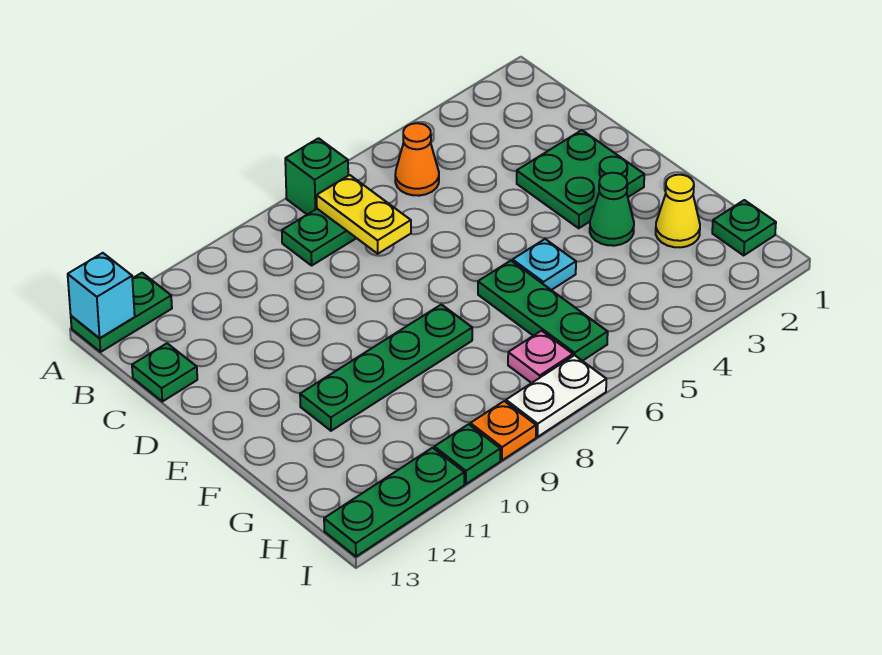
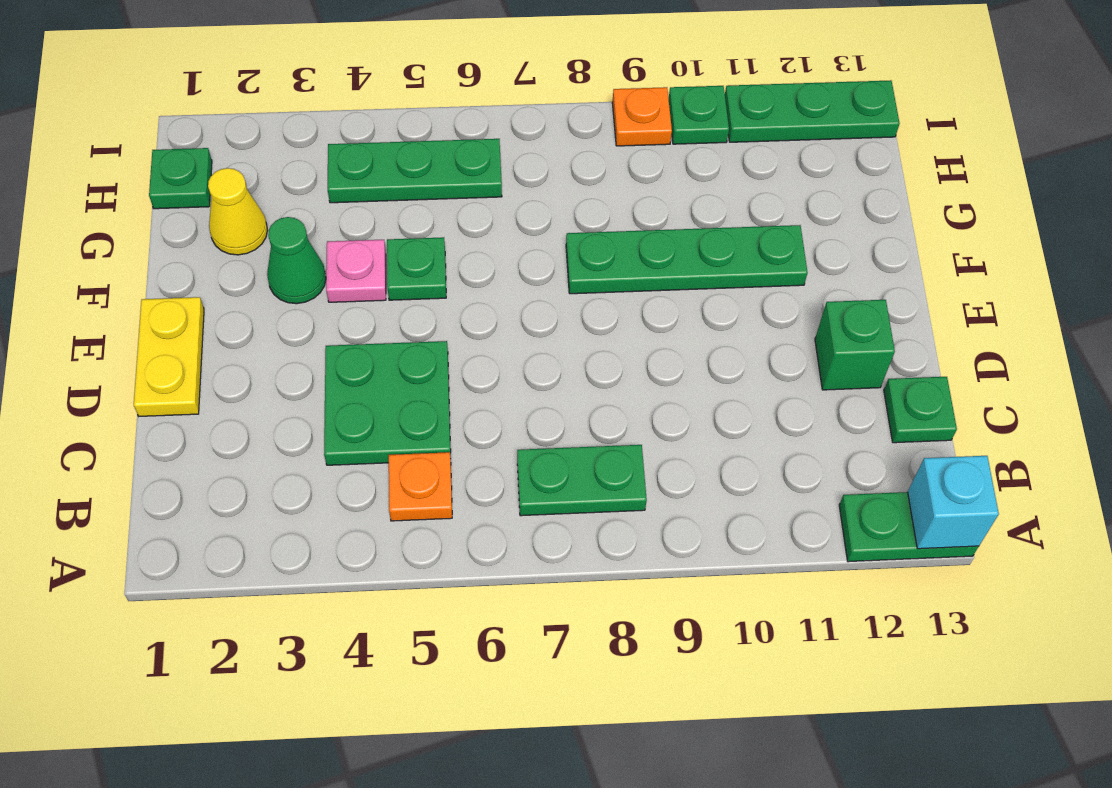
green 1x1 brick [285,138,348,214] -> green 1x1 brick moved to [815,300,895,390]
orange 1x1 cone [395,123,439,196] -> orange 1x1 plate [389,452,452,521]
yellow 1x2 plate [317,175,411,254] -> yellow 1x2 plate moved to [134,297,204,416]
green 2x2 plate [517,130,644,228] -> green 2x2 plate moved to [324,341,451,465]
cyan 1x1 plate [513,239,576,290] -> green 1x1 plate [387,237,446,300]
green 1x3 plate [478,261,608,361] -> green 1x3 plate turned to [328,139,502,203]
pink 1x1 plate [508,331,573,383] -> pink 1x1 plate moved to [326,240,386,302]
white 1x2 plate [506,355,606,437] -> none

